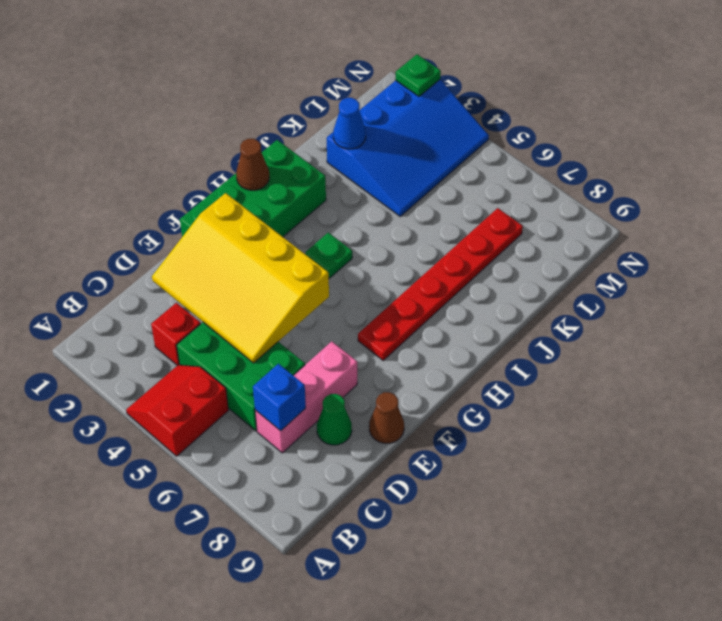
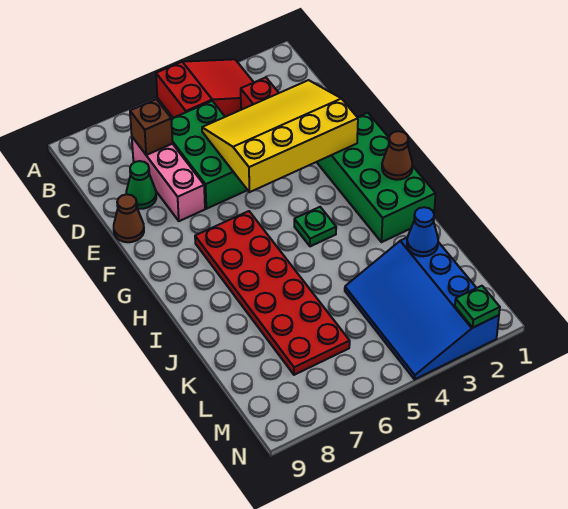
red 2x2 slope [126,365,229,456] -> red 2x3 slope [156,59,254,118]
green 2x3 brick [177,322,305,431] -> green 2x3 brick turned to [171,101,247,209]
blue 1x1 brick [253,364,306,431] -> brown 1x1 brick [130,99,173,155]
red 1x6 plate [358,208,523,360] -> red 2x6 plate [195,211,350,375]

